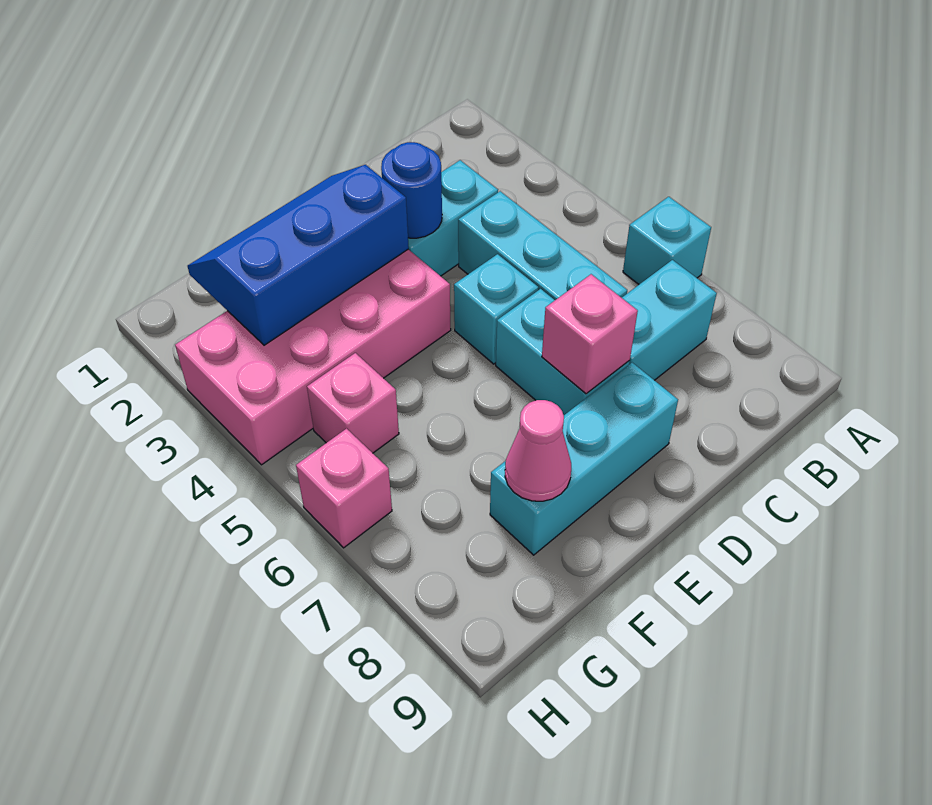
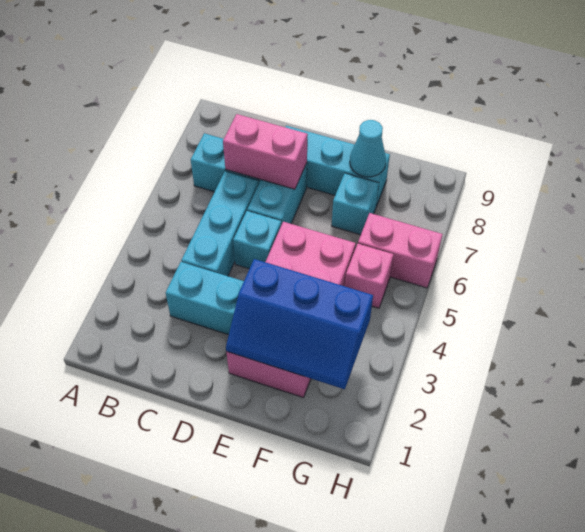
cyan 1x1 brick [623,197,711,284] -> cyan 1x1 brick moved to [332,173,379,235]
blue 1x1 round brick [381,142,442,238] -> none
pink 1x1 brick [542,274,638,394] -> pink 1x2 brick [223,114,308,189]
pink 2x4 brick [175,249,451,465] -> pink 2x4 brick turned to [226,222,356,398]
pink 1x1 cone [505,400,571,501] -> cyan 1x1 cone [350,120,386,177]
pink 1x1 brick [296,429,392,548] -> pink 1x2 brick [358,213,443,288]

